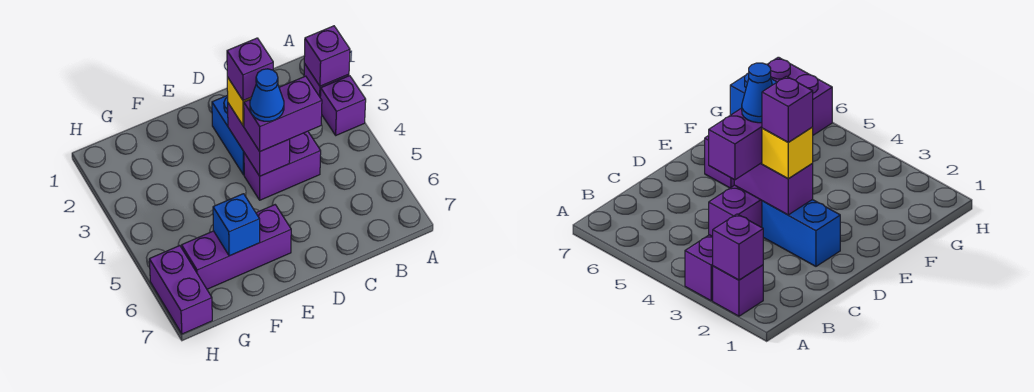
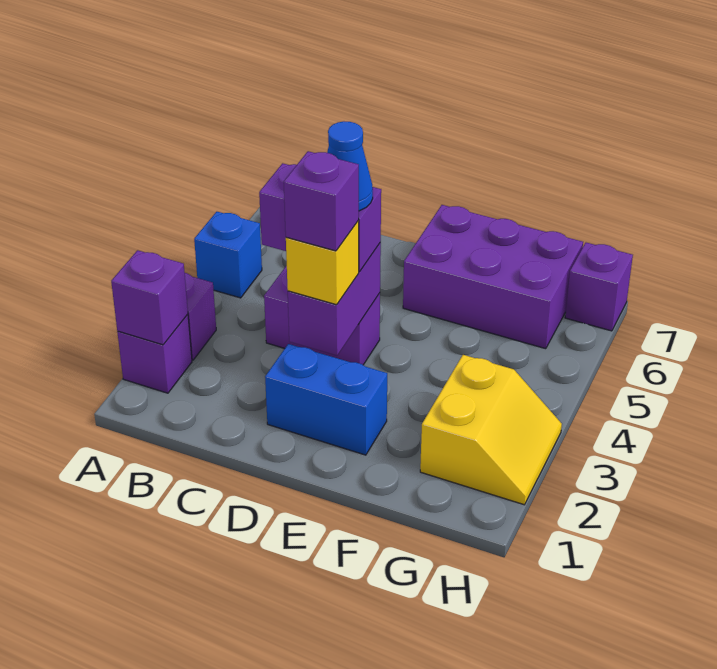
blue 1x2 brick [212,95,244,175] -> blue 1x2 brick turned to [265,344,387,455]
purple 1x3 brick [182,205,291,289] -> purple 2x3 brick [403,205,583,349]
blue 1x1 brick [213,194,260,256] -> blue 1x1 brick moved to [194,212,262,298]
none -> yellow 2x2 slope [420,355,562,505]
purple 1x2 brick [149,246,212,334] -> purple 1x1 brick [565,243,633,331]

